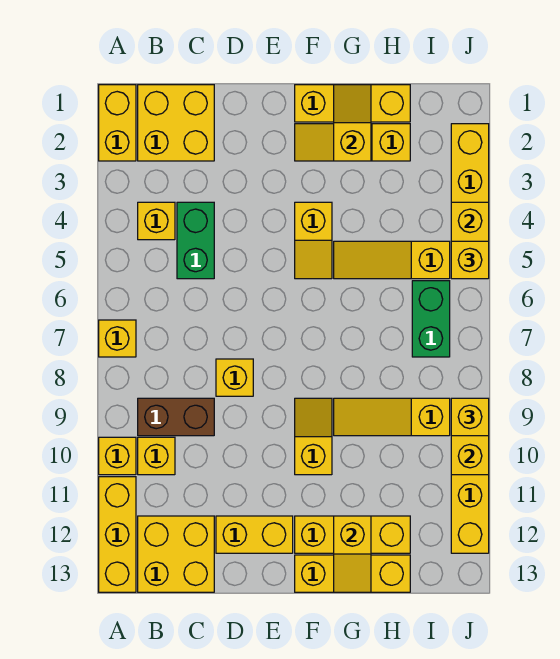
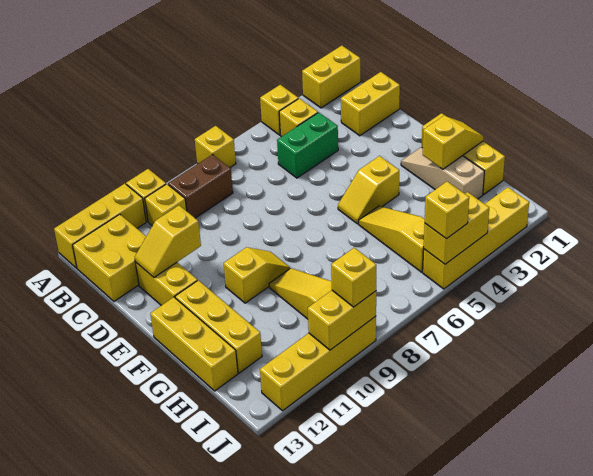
yellow 2x2 brick [138,85,214,161] -> yellow 1x2 brick [341,72,400,136]
brown 1x2 brick [138,398,214,436] -> brown 1x2 brick turned to [168,154,233,218]
yellow 1x1 brick [216,359,253,396] -> yellow 1x1 brick moved to [260,85,298,135]
yellow 1x3 slope [295,124,410,161] -> tan 1x3 slope [401,147,484,199]
yellow 1x2 slope [334,516,371,592] -> yellow 1x2 slope moved to [135,205,201,277]
green 1x2 brick [412,281,450,357] -> none

